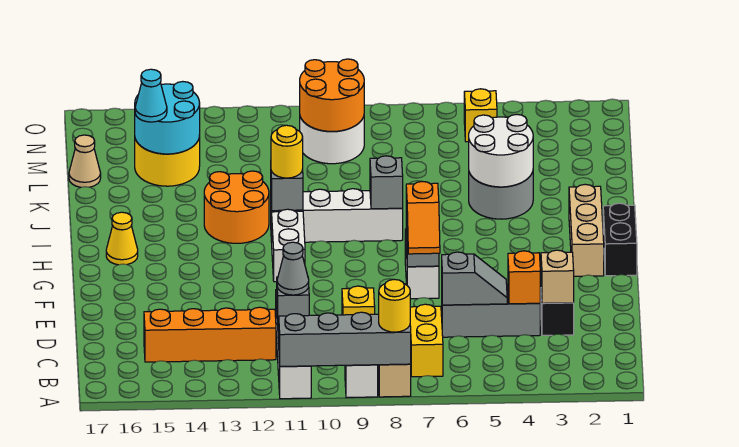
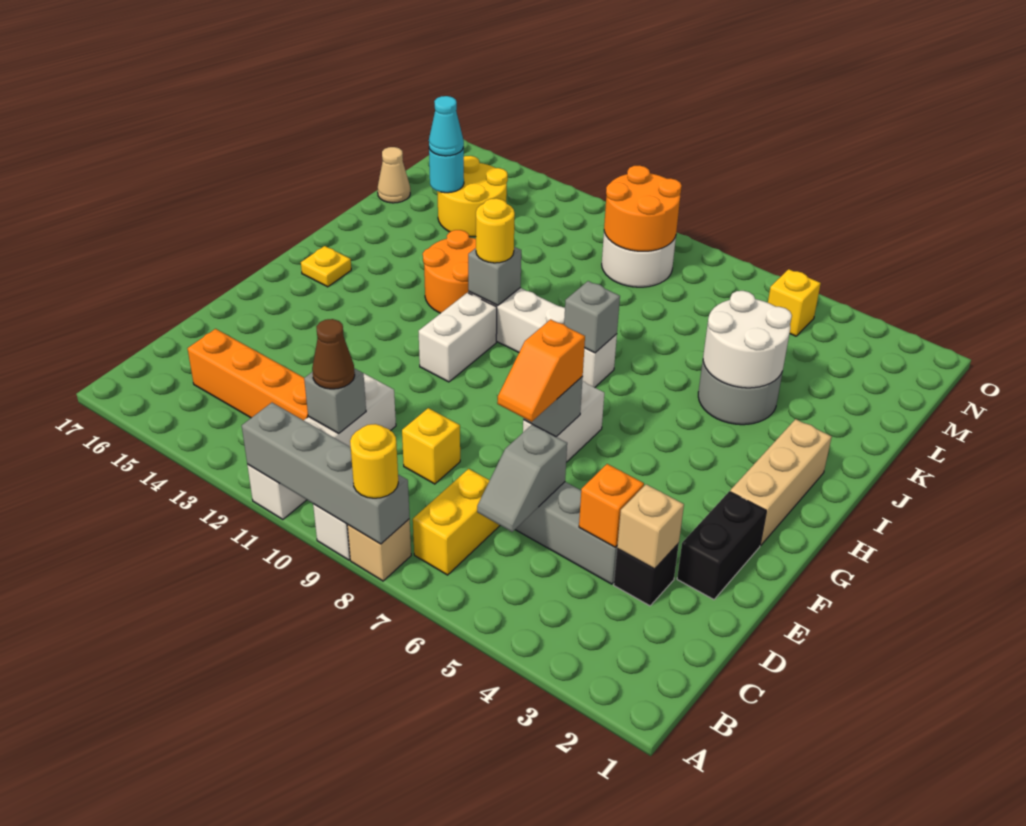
grey 1x1 cone [277,242,309,295] -> brown 1x1 cone [312,319,355,389]
grey 1x2 slope [442,252,507,305] -> grey 1x2 slope turned to [477,424,567,532]
black 1x2 brick [603,203,637,276] -> black 1x2 brick moved to [677,492,766,600]
yellow 1x1 cone [106,212,138,265] -> yellow 1x1 plate [301,246,351,287]
cyan 2x2 round brick [135,82,200,154] -> cyan 1x1 round brick [429,148,464,193]

